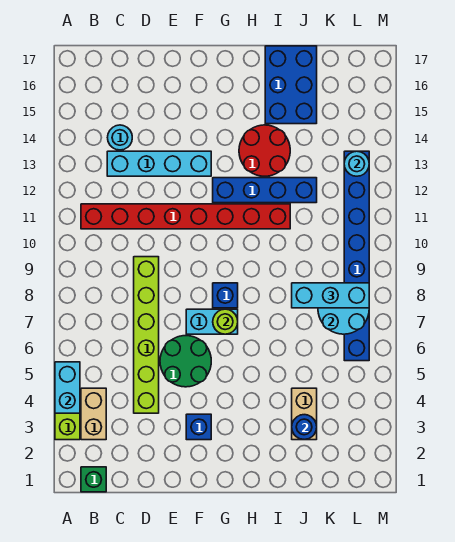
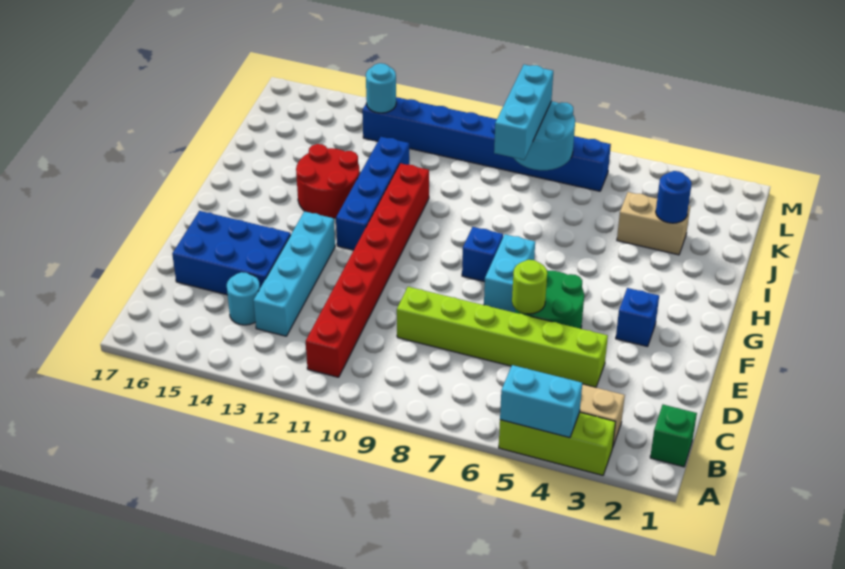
lime 1x1 round brick [213,309,238,334] -> lime 1x1 round brick moved to [512,260,547,314]
blue 2x3 brick [265,46,317,124] -> blue 2x3 brick moved to [172,211,291,295]

